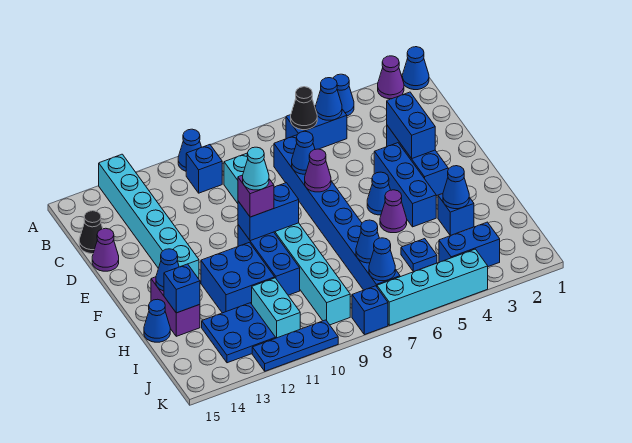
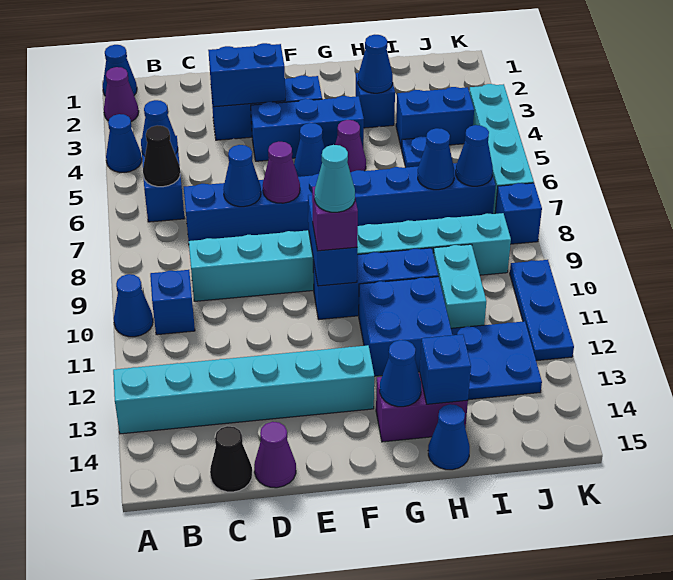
cyan 1x2 brick [252,278,300,338] -> cyan 1x2 brick turned to [433,244,486,328]
blue 1x2 brick [439,222,500,267] -> blue 1x2 brick turned to [396,87,474,149]

